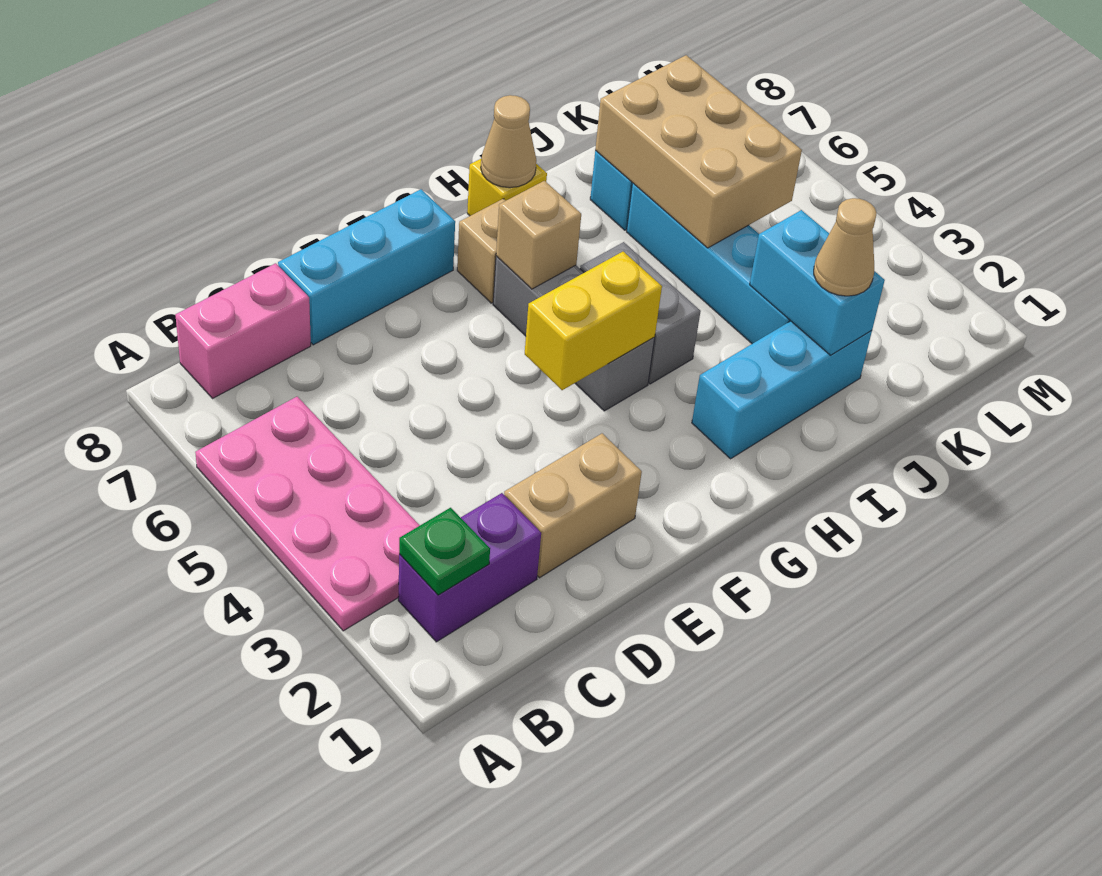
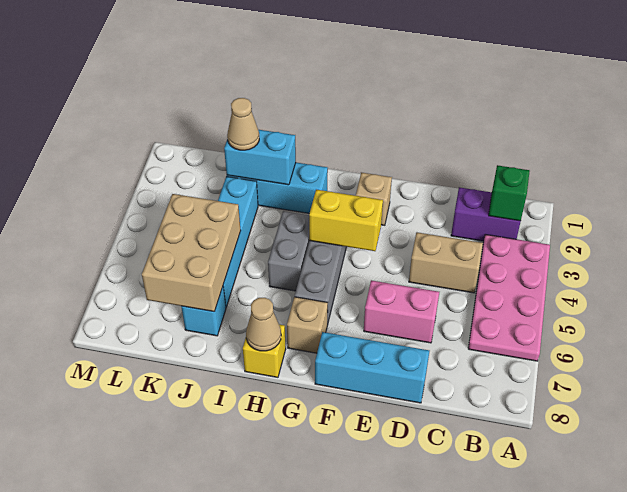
green 1x1 plate [399,508,490,595] -> green 1x1 brick [489,165,530,221]
pink 1x2 brick [176,263,311,398] -> pink 1x2 brick moved to [364,280,439,343]
tan 1x2 brick [504,433,642,578] -> tan 1x2 brick moved to [409,232,483,293]
tan 1x1 brick [496,181,581,289] -> tan 1x1 brick moved to [356,172,392,225]
cyan 1x2 brick [750,210,885,355] -> cyan 1x2 brick turned to [224,130,296,185]

